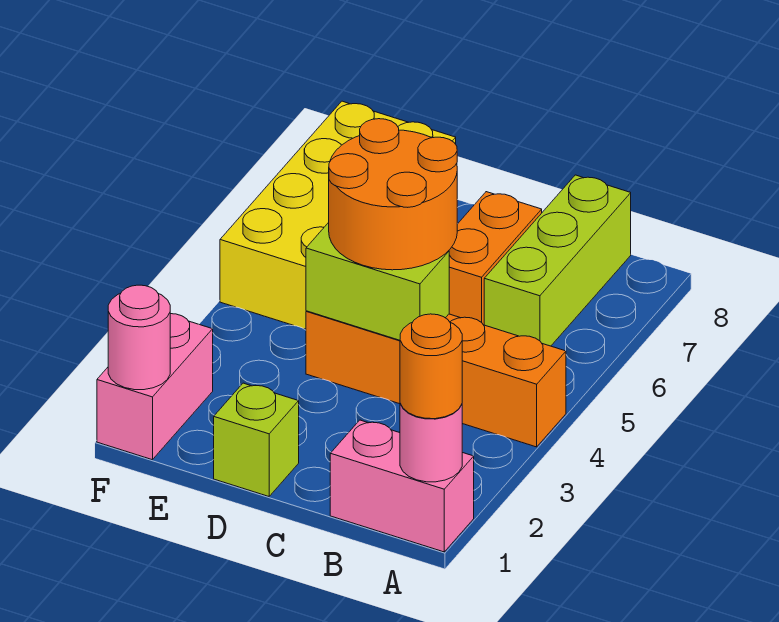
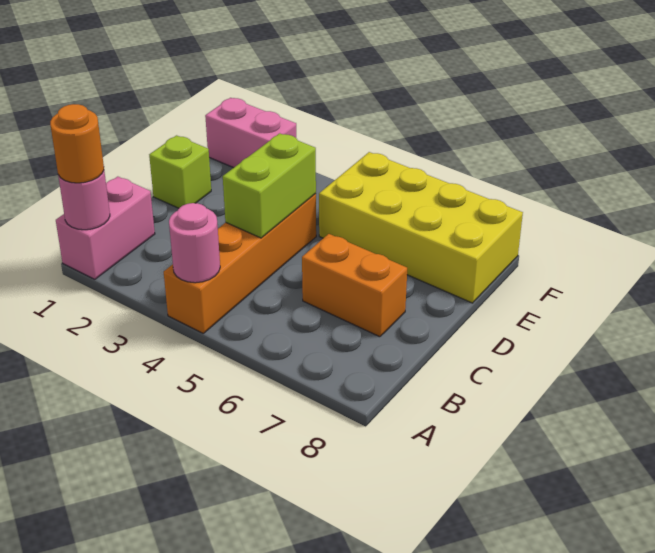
lime 1x3 brick [484,175,631,346] -> none
orange 2x2 round brick [329,119,457,270] -> none
pink 1x1 round brick [108,285,170,390] -> pink 1x1 round brick moved to [169,203,220,283]

